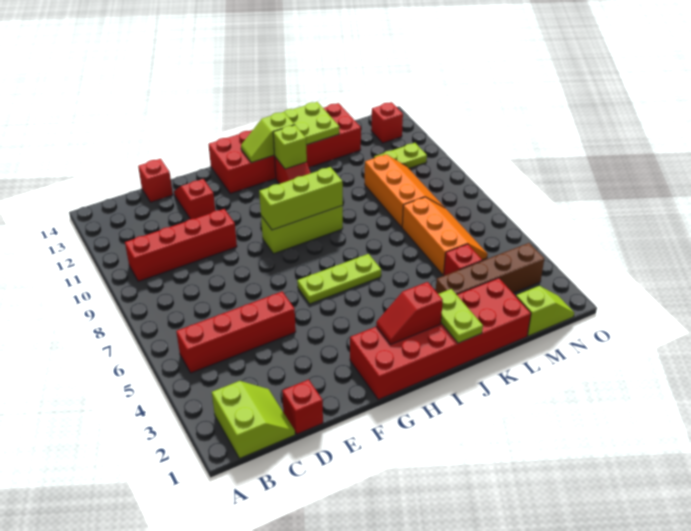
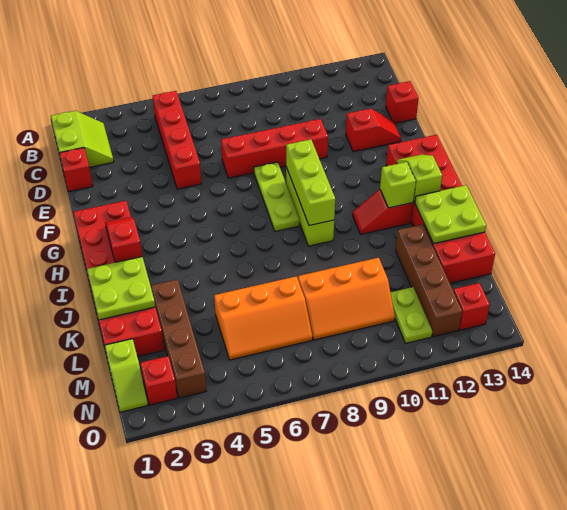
lime 2x2 slope [212,381,295,459] -> lime 2x2 slope turned to [51,111,114,167]
red 1x4 brick [125,209,237,281] -> red 1x4 brick turned to [221,119,328,178]
lime 1x3 plate [297,254,381,304] -> lime 1x3 plate moved to [254,162,300,231]
lime 1x2 plate [439,289,483,343] -> lime 2x2 plate [87,257,155,320]
none -> brown 1x4 brick [396,224,462,337]
red 1x1 brick [444,244,482,276] -> red 1x1 brick moved to [140,356,177,405]

